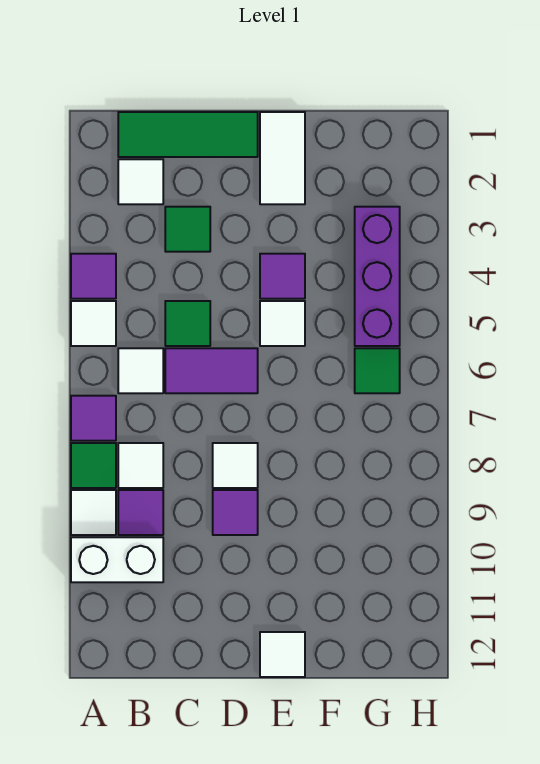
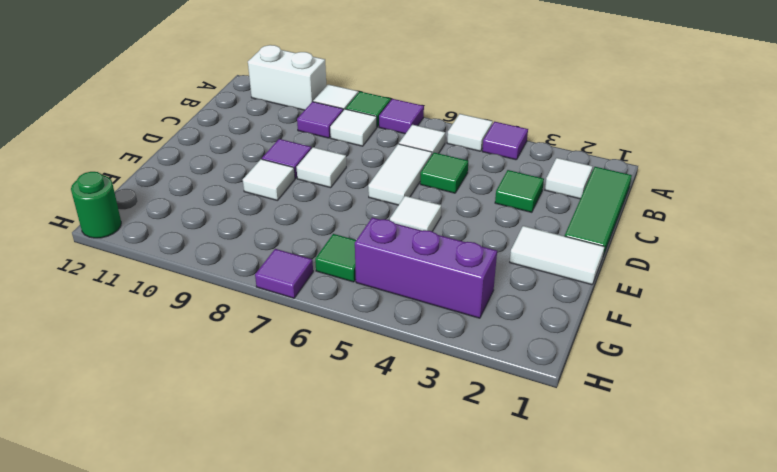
white 1x2 brick [71,537,163,582] -> white 1x2 brick turned to [248,45,326,110]
purple 1x2 tile [165,348,258,393] -> white 1x2 tile [368,144,432,205]
purple 1x1 tile [260,254,305,299] -> purple 1x1 tile moved to [255,249,313,298]
white 1x1 tile [260,632,305,677] -> white 1x1 tile moved to [243,159,295,200]
none -> green 1x1 round brick [71,172,121,238]

